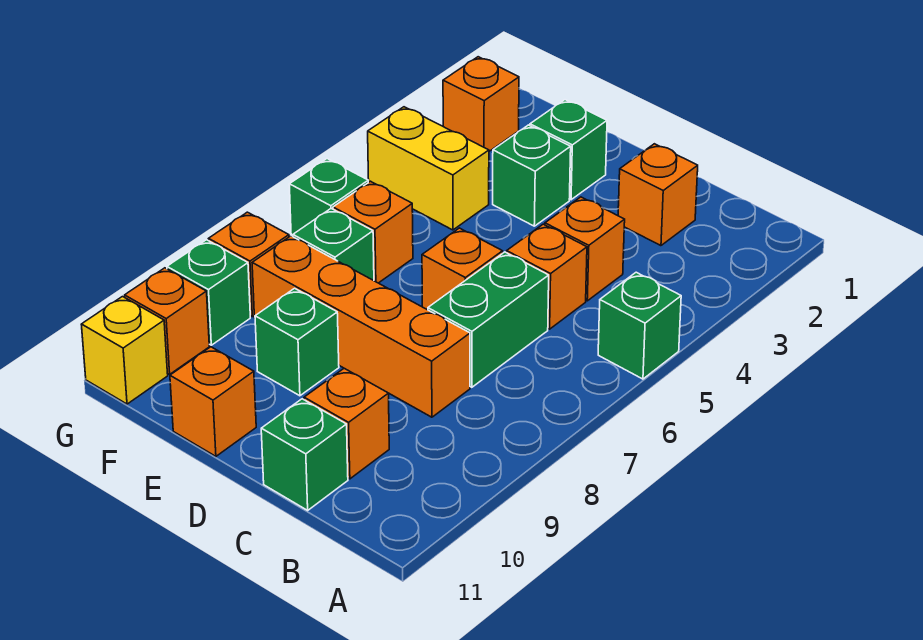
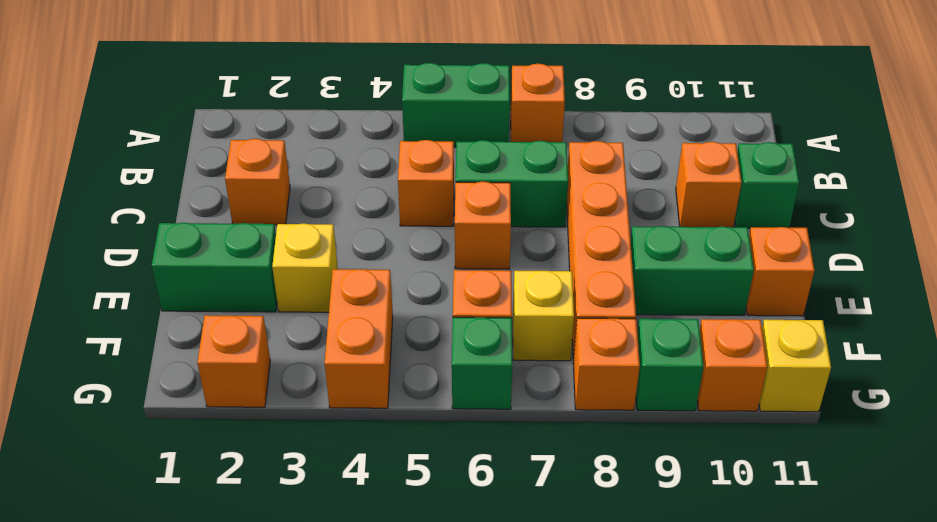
green 1x1 brick [598,272,681,379] -> green 1x2 brick [402,63,510,147]
orange 1x1 brick [545,197,625,301] -> orange 1x1 brick moved to [511,64,565,142]
green 1x1 brick [530,100,607,200] -> green 1x2 brick [152,223,277,312]
green 1x1 brick [493,125,571,226] -> yellow 1x1 brick [272,223,338,312]
green 1x1 brick [255,288,339,396] -> green 1x2 brick [630,226,754,315]
yellow 1x2 brick [368,107,489,230] -> orange 1x2 brick [325,269,393,408]
green 1x1 brick [293,209,374,281] -> yellow 1x1 brick [513,271,574,361]

